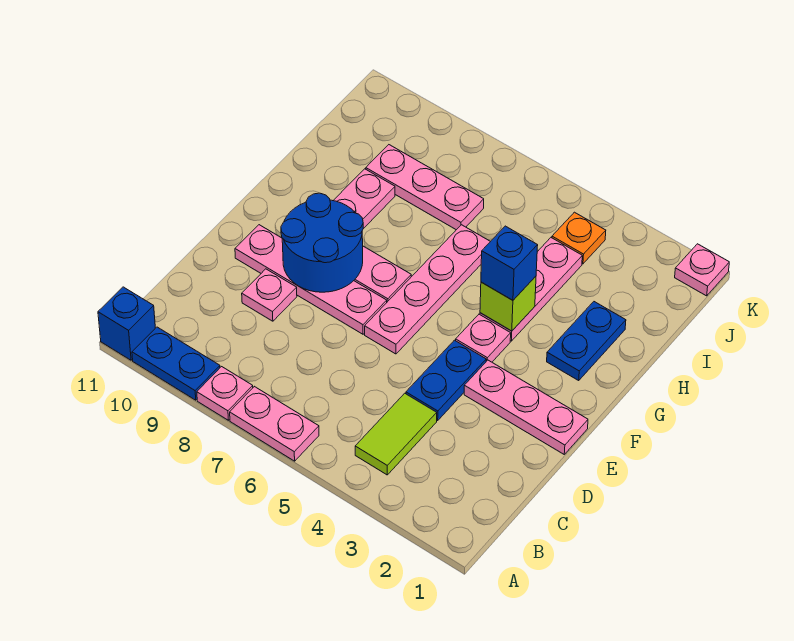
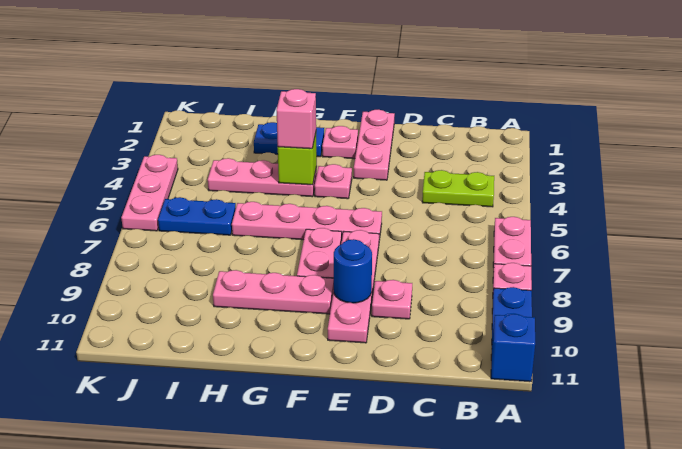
lime 1x2 tile [355,393,437,475] -> lime 1x2 plate [422,170,494,207]
blue 1x2 plate [406,340,486,420] -> blue 1x2 plate moved to [158,197,236,235]
blue 2x2 round brick [281,193,363,292] -> blue 1x1 round brick [334,239,372,303]
blue 1x1 brick [481,226,538,300] -> pink 1x1 brick [277,89,316,149]
pink 1x3 plate [366,145,484,230] -> pink 1x3 plate moved to [121,155,178,231]
orange 1x1 plate [552,212,606,264] -> none
pink 1x1 plate [675,244,729,296] -> pink 1x1 plate moved to [322,126,358,159]

